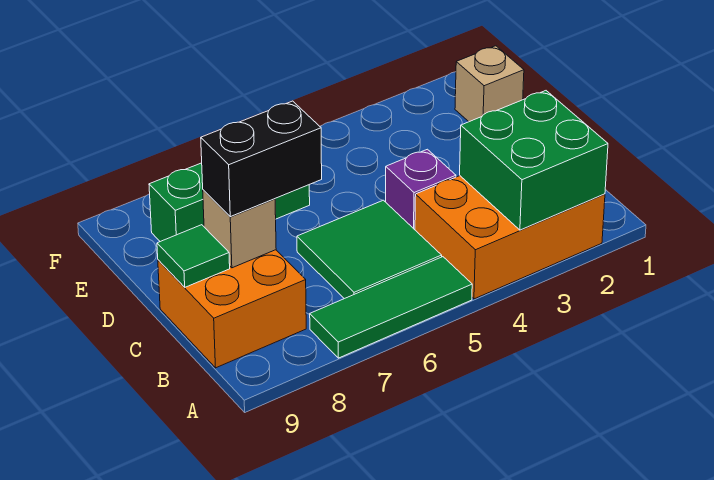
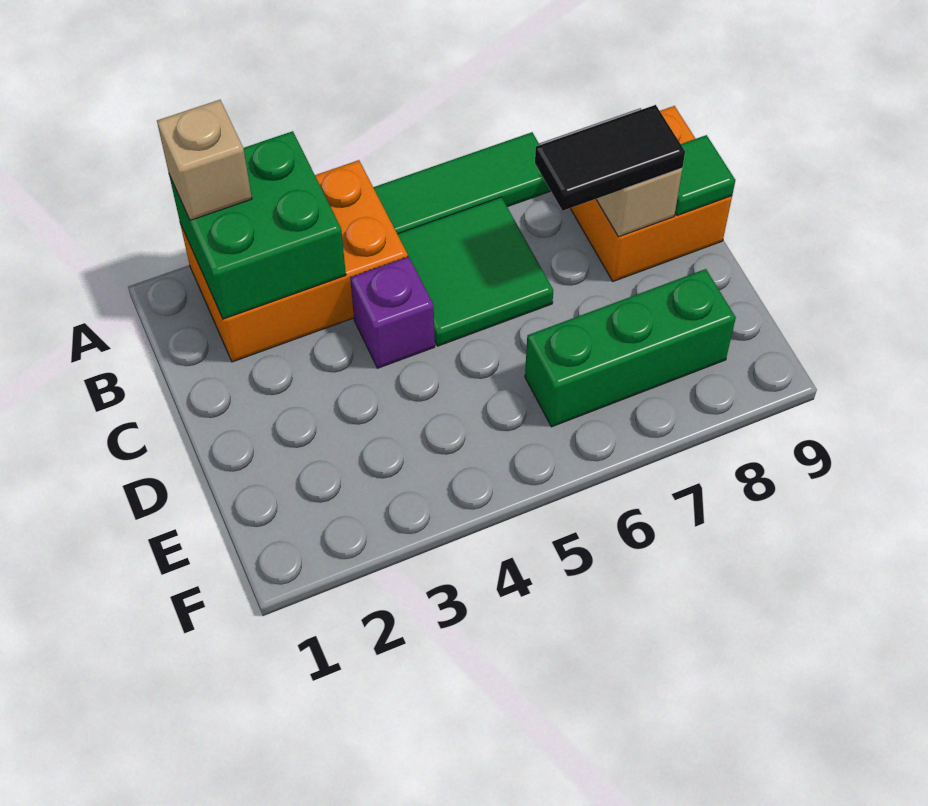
black 1x2 brick [201,101,322,217] -> black 1x2 tile [535,105,685,211]
tan 1x1 brick [455,46,524,122] -> tan 1x1 brick moved to [157,100,252,220]

